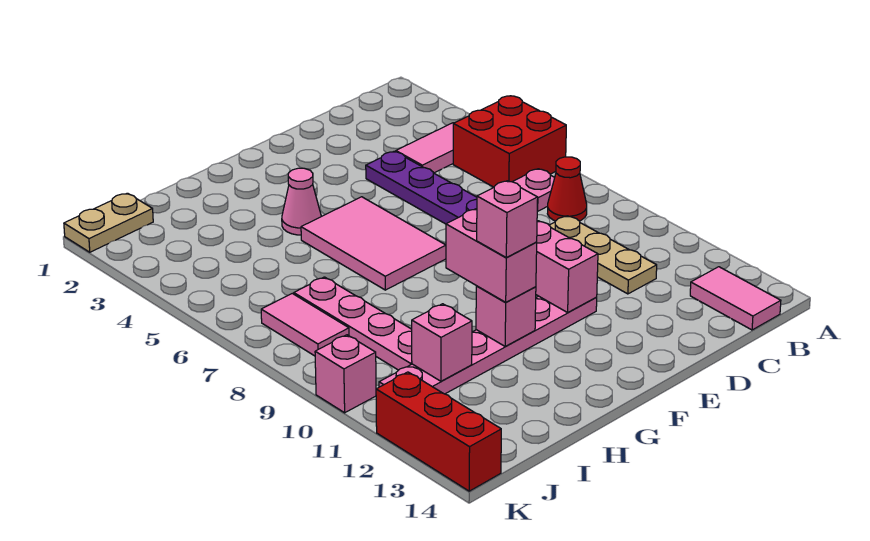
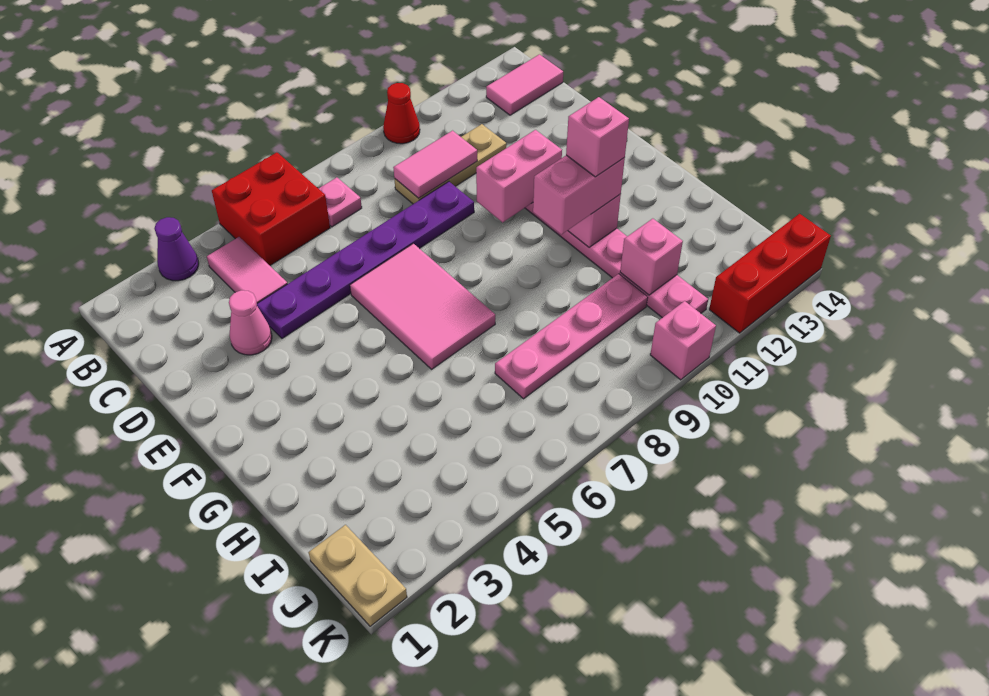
none -> purple 1x1 cone [154,217,199,281]
red 1x1 cone [547,157,587,221] -> red 1x1 cone moved to [383,83,420,144]
pink 2x3 tile [301,197,446,290] -> pink 2x3 tile turned to [350,243,495,369]
pink 1x1 cone [282,168,321,235] -> pink 1x1 cone moved to [229,290,272,355]
pink 1x2 tile [261,293,349,356] -> pink 1x2 tile moved to [393,131,477,198]

